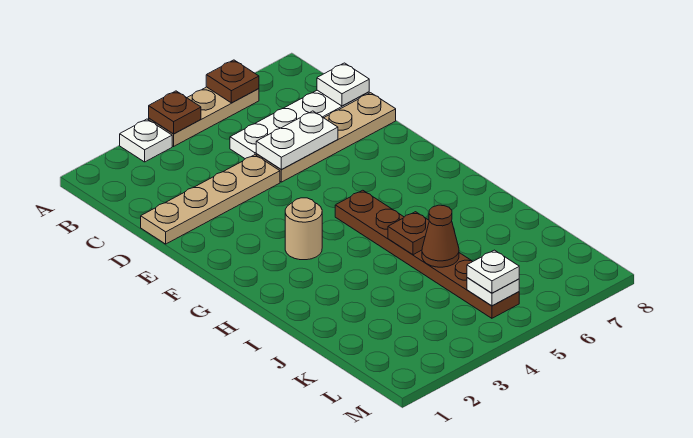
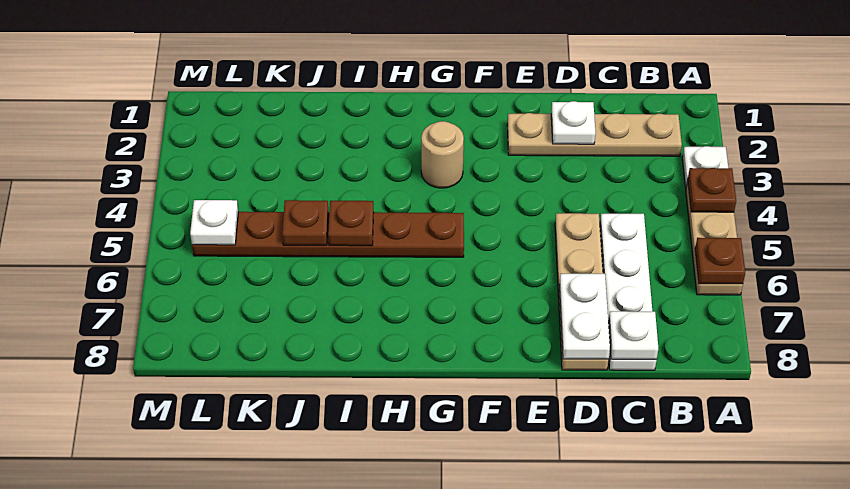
tan 1x4 plate [141,155,280,244] -> tan 1x4 plate turned to [507,113,682,156]
white 1x2 plate [256,111,338,169] -> white 1x2 plate moved to [559,274,610,359]
brown 1x1 cone [422,205,459,267] -> brown 1x1 plate [282,200,328,245]
white 1x1 plate [467,250,519,293] -> white 1x1 plate moved to [551,101,596,144]

